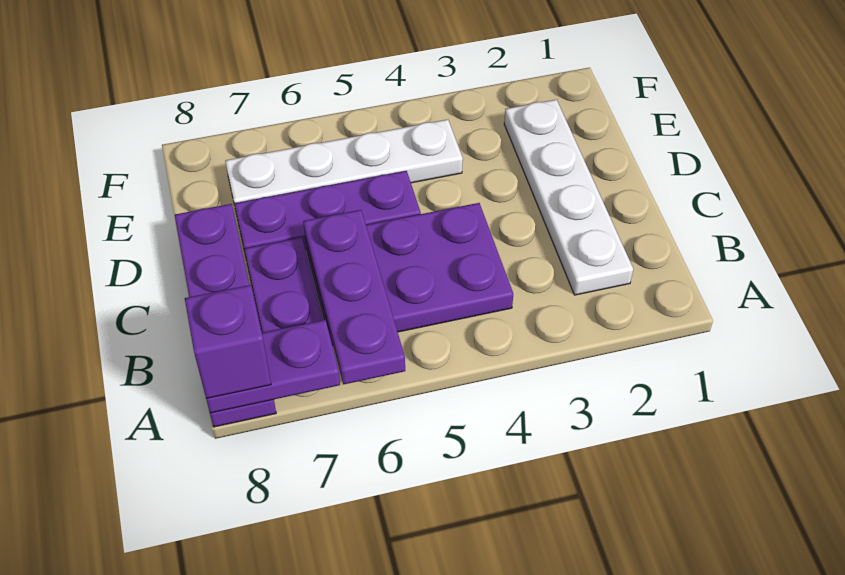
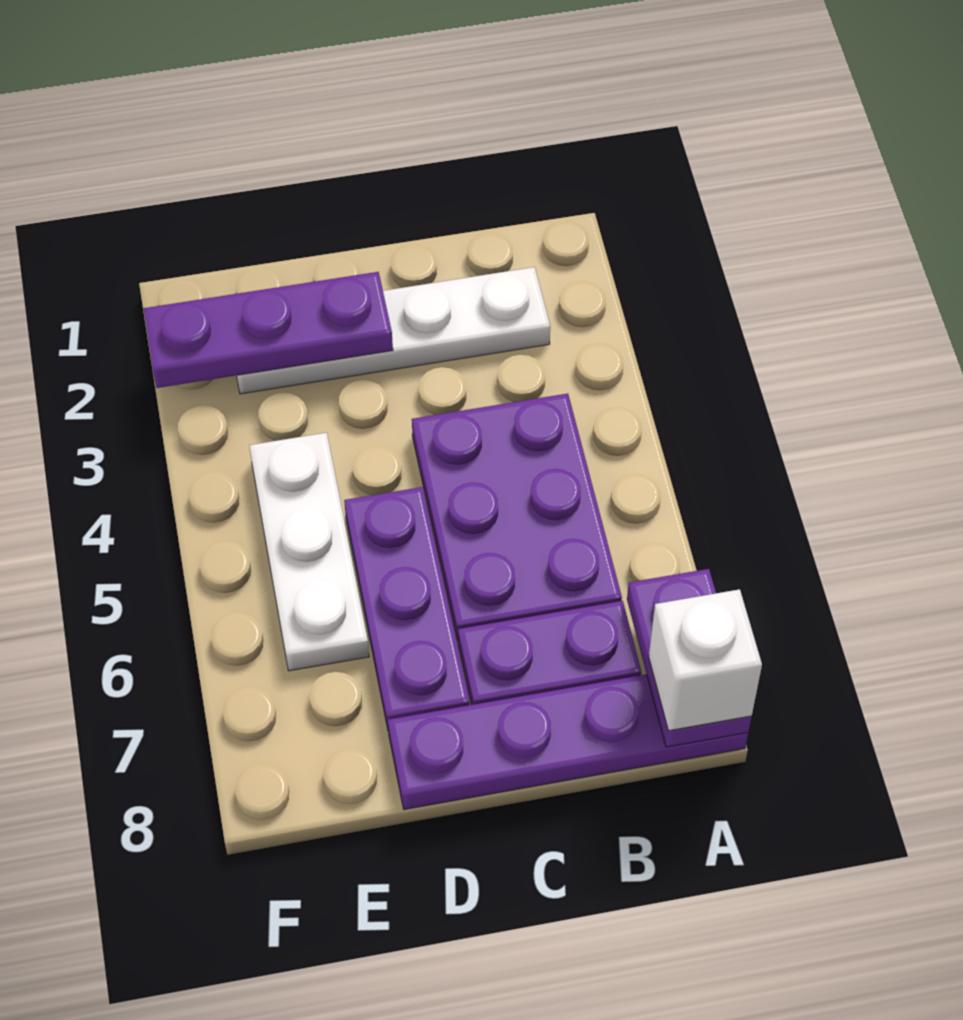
purple 1x3 plate [303,210,405,384] -> purple 1x3 plate moved to [143,272,393,388]
purple 1x1 brick [185,285,271,399] -> white 1x1 brick [649,589,762,731]
white 1x4 plate [225,119,463,210] -> white 1x3 plate [249,433,369,671]

